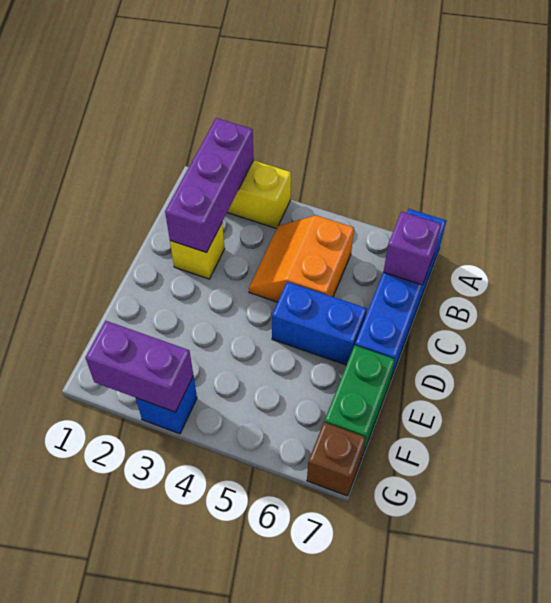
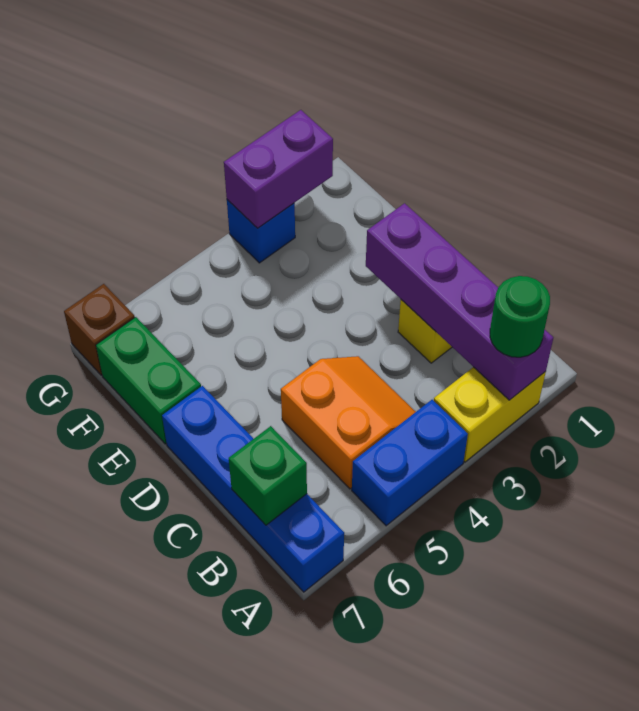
purple 1x3 brick [165,118,254,253] -> purple 1x4 brick [366,203,553,400]
none -> green 1x1 round brick [490,276,550,357]
purple 1x1 brick [383,212,442,285] -> green 1x1 brick [229,426,307,525]
blue 1x2 brick [272,282,367,365] -> blue 1x2 brick moved to [352,400,468,526]

